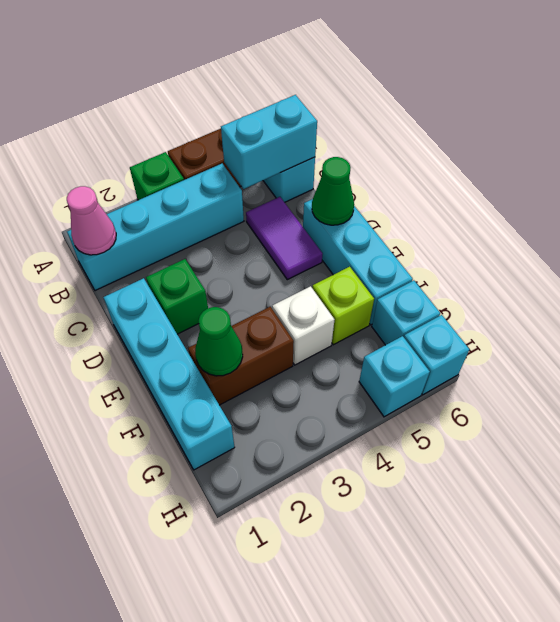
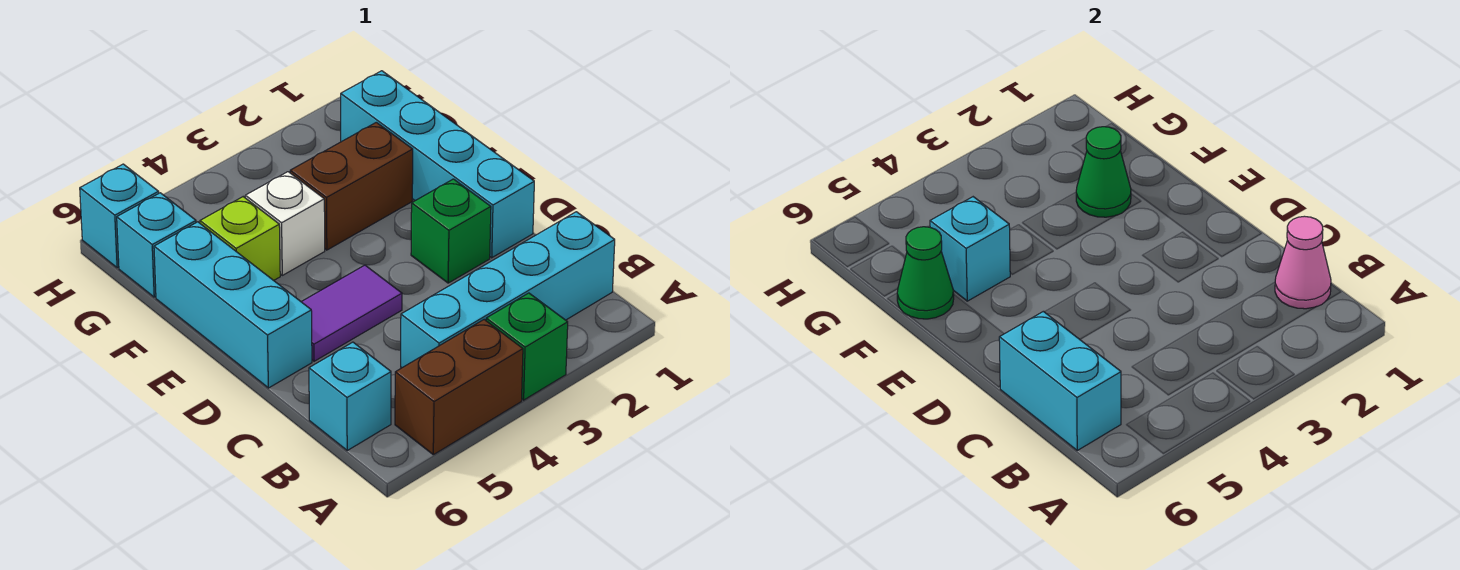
cyan 1x2 brick [221,95,317,189] -> cyan 1x2 brick turned to [999,311,1121,450]
purple 1x2 tile [246,197,322,280] -> purple 1x2 tile turned to [301,265,402,361]
green 1x1 cone [312,157,354,225] -> green 1x1 cone moved to [897,227,954,319]
cyan 1x1 brick [359,336,430,417] -> cyan 1x1 brick moved to [930,197,1010,301]

